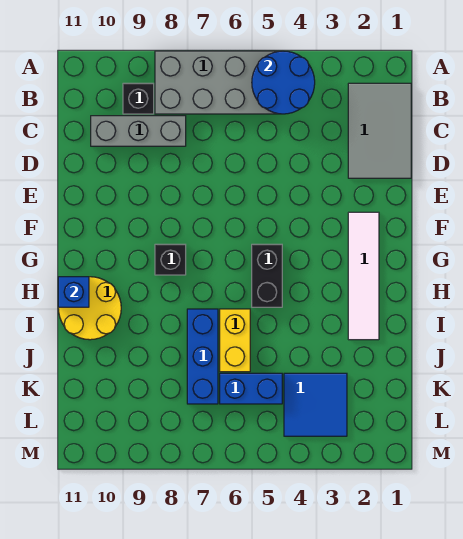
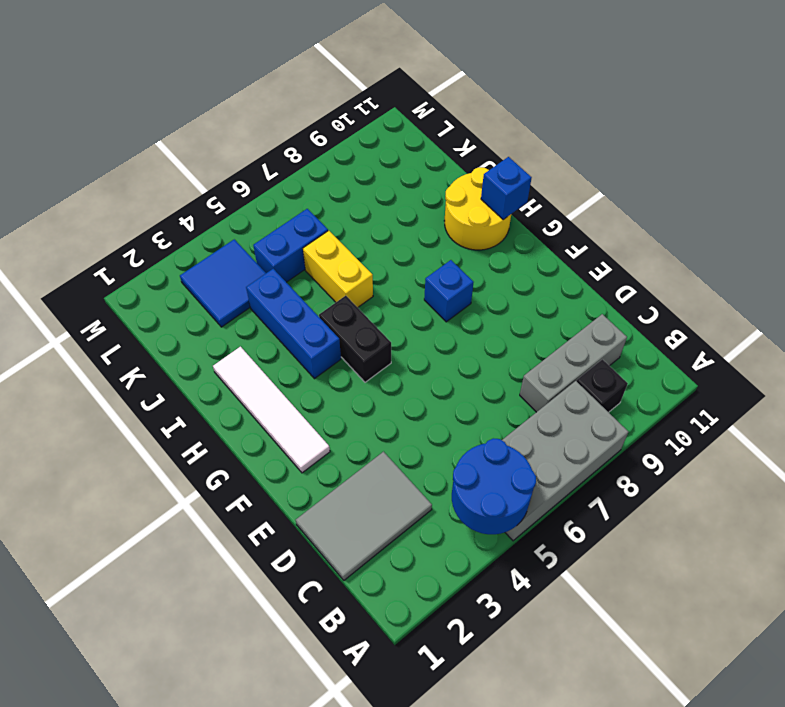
grey 2x3 tile [348,83,411,178] -> grey 2x3 tile turned to [296,452,432,580]
black 1x1 brick [155,244,186,275] -> blue 1x1 brick [424,260,474,322]
blue 1x3 brick [187,309,218,404] -> blue 1x3 brick moved to [246,269,341,379]

